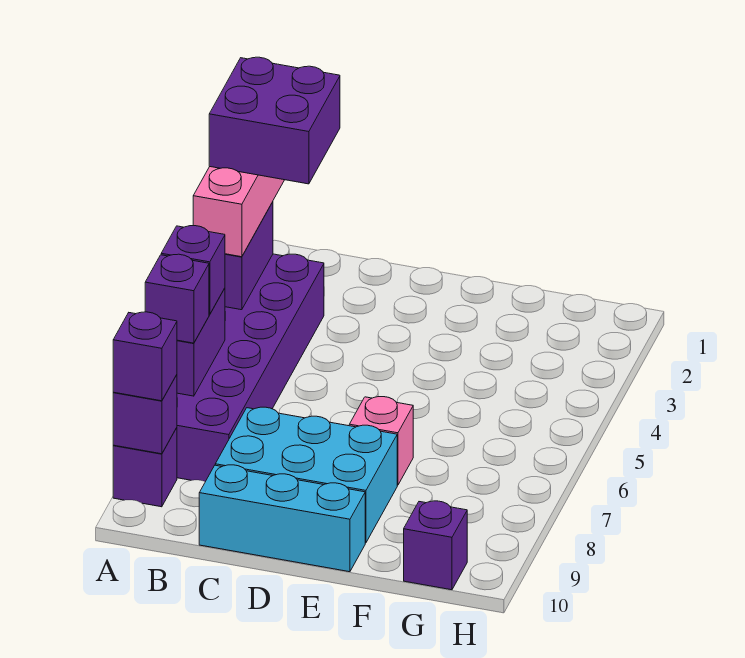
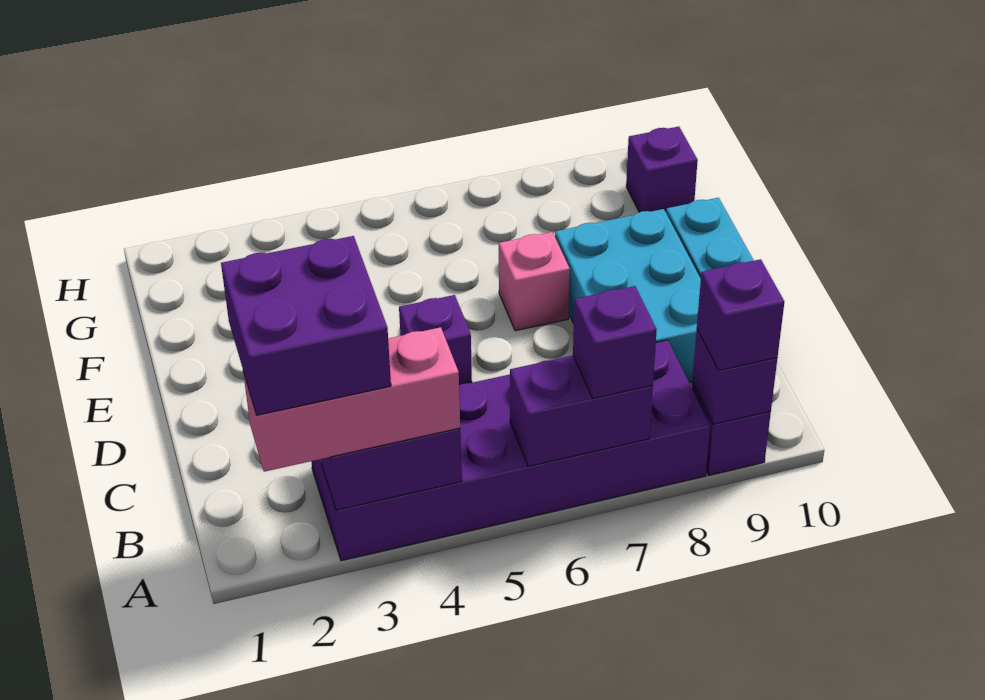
purple 1x1 brick [161,226,225,314] -> purple 1x1 brick moved to [399,295,472,385]

